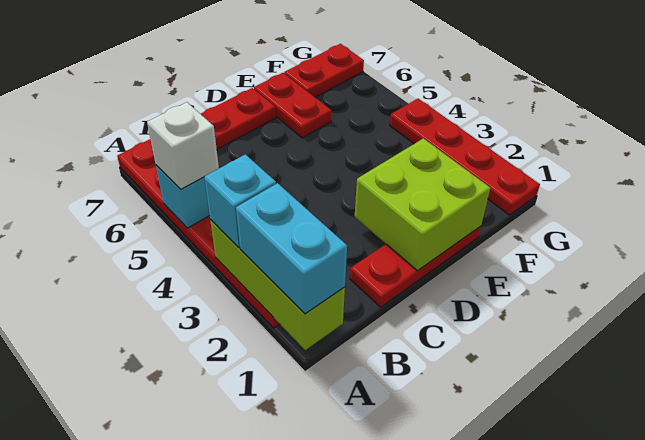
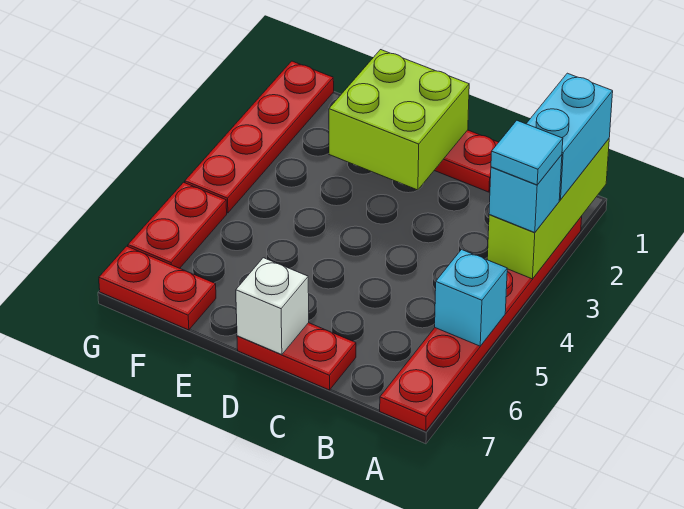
none -> cyan 1x1 tile [491,121,563,185]
white 1x1 brick [147,102,219,189] -> white 1x1 brick moved to [236,258,309,355]
red 1x2 plate [254,73,331,138] -> red 1x2 plate moved to [128,182,227,268]

